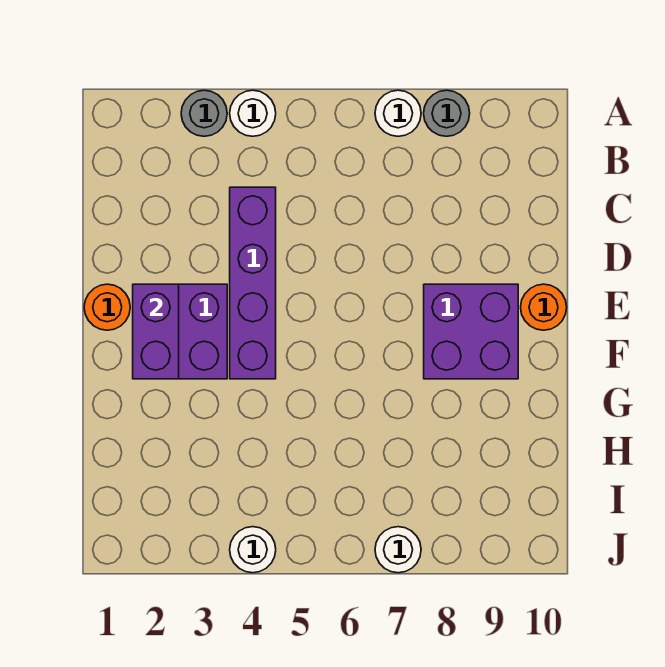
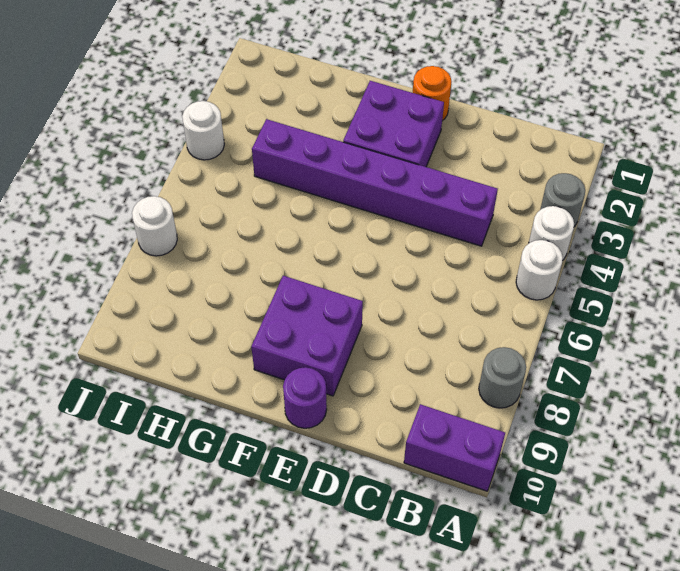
white 1x1 round brick [375,90,421,136] -> white 1x1 round brick moved to [516,240,563,300]
purple 1x4 brick [230,187,276,379] -> purple 1x6 brick [252,119,498,246]
purple 1x2 brick [133,284,179,379] -> purple 1x2 brick moved to [404,404,505,491]
orange 1x1 round brick [521,284,567,330] -> purple 1x1 round brick [283,367,327,428]

